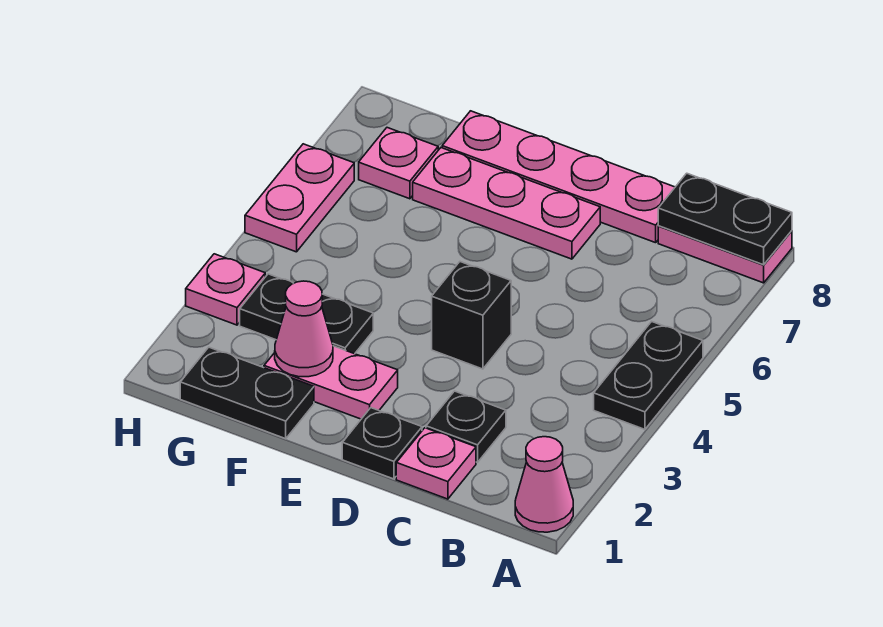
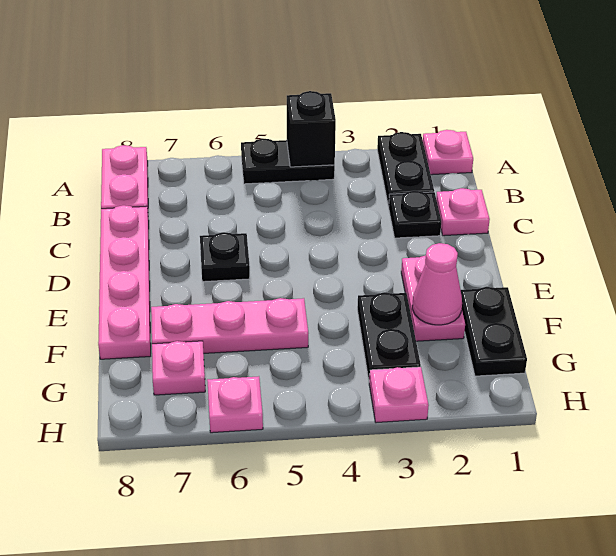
pink 1x1 cone [515,437,573,532] -> pink 1x1 plate [423,130,473,175]
black 1x2 plate [658,173,792,265] -> black 1x2 plate moved to [377,132,434,207]
black 1x1 plate [342,408,422,479] -> black 1x1 plate moved to [200,232,250,282]
black 1x1 brick [432,262,511,369] -> black 1x1 brick moved to [287,91,336,167]
pink 1x3 plate [413,148,600,259] -> pink 1x3 plate turned to [151,298,309,353]
pink 1x2 plate [245,144,354,252] -> pink 1x1 plate [207,376,263,433]

